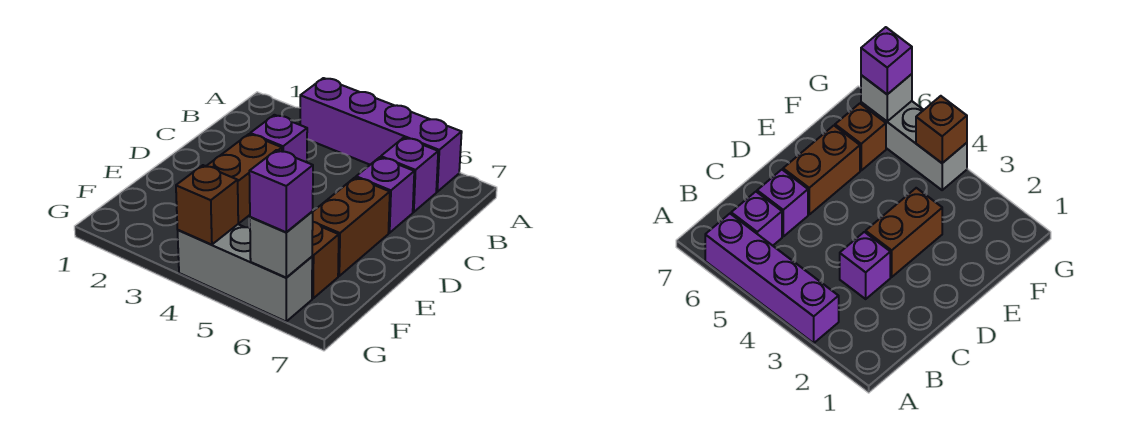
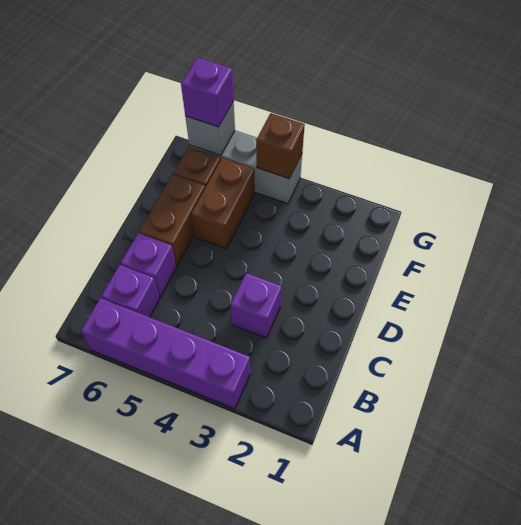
brown 1x2 brick [206,134,282,224] -> brown 1x2 brick moved to [191,158,255,249]

